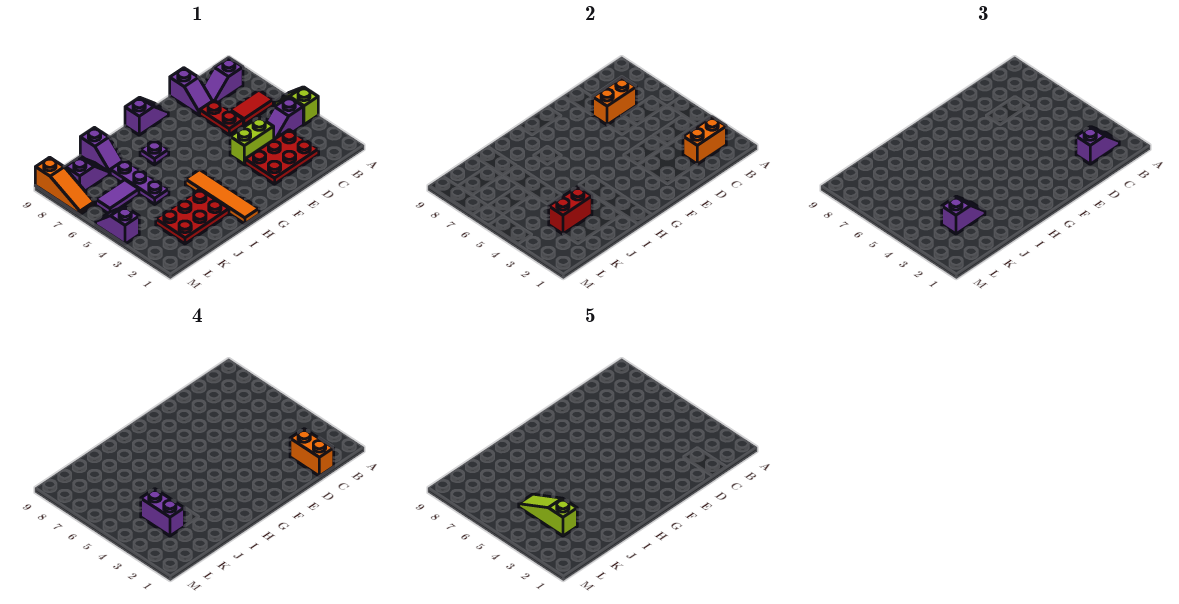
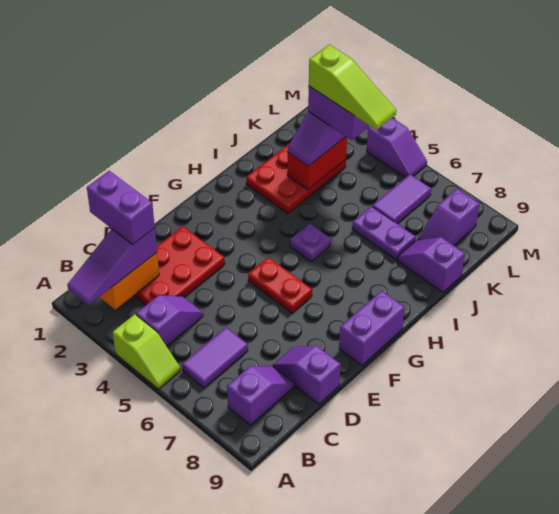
purple 1x2 slope [1076,127,1119,164] -> purple 1x3 slope [67,228,157,305]
red 1x2 tile [230,90,273,125] -> purple 1x2 tile [182,328,248,388]
orange 1x2 brick [290,429,334,476] -> purple 1x2 brick [87,171,155,245]
orange 1x2 brick [593,78,636,125] -> none
lime 1x2 brick [230,117,274,164] -> none
red 1x2 plate [200,100,243,135] -> red 1x2 plate moved to [248,257,312,313]
purple 1x2 slope [125,97,168,135] -> purple 1x2 brick [339,291,404,365]
orange 1x4 tile [185,170,259,224] -> none
purple 1x1 plate [140,140,169,165] -> purple 1x1 plate moved to [290,223,331,262]
purple 1x3 plate [110,160,169,204] -> purple 1x2 plate [352,206,416,260]
orange 1x3 slope [35,157,94,214] -> none

